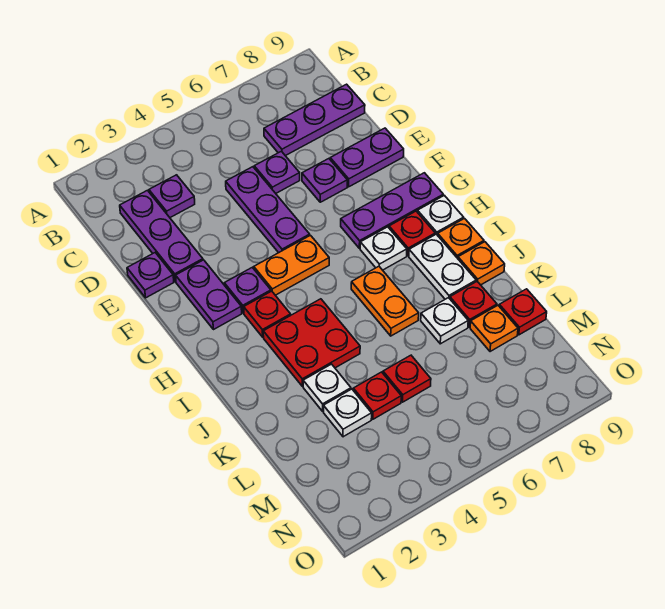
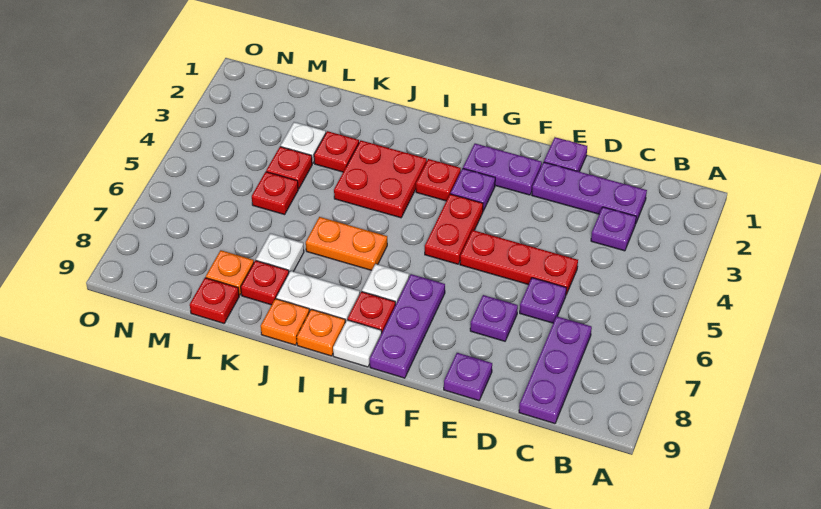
purple 1x3 plate [226,167,310,253] -> red 1x3 plate [460,230,578,295]
purple 1x2 plate [330,128,404,187] -> purple 1x1 plate [444,353,492,401]
orange 1x2 plate [254,235,329,295] -> red 1x2 plate [425,194,483,264]
white 1x1 plate [303,364,351,411] -> red 1x1 plate [314,131,359,172]

